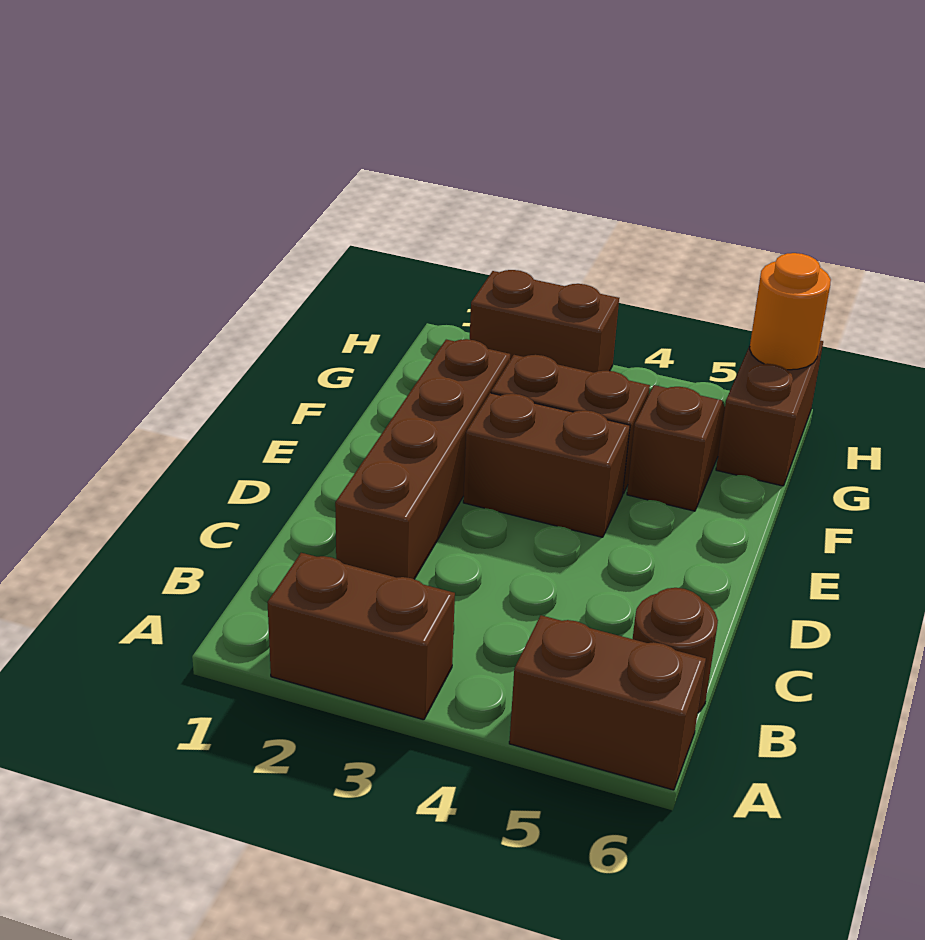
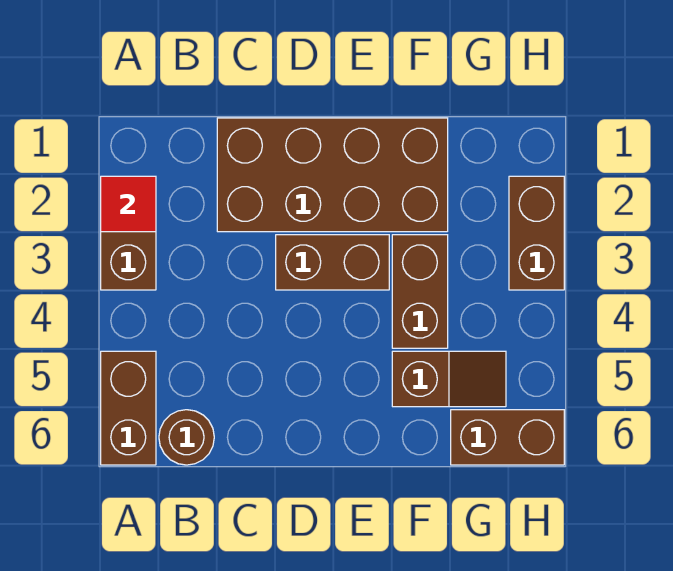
none -> red 1x1 tile [101,176,156,232]
brown 1x4 brick [335,339,510,579] -> brown 2x4 brick [217,118,448,232]
brown 1x2 brick [463,393,630,537] -> brown 1x2 brick turned to [276,235,389,290]
orange 1x1 round brick [750,253,831,370] -> none

